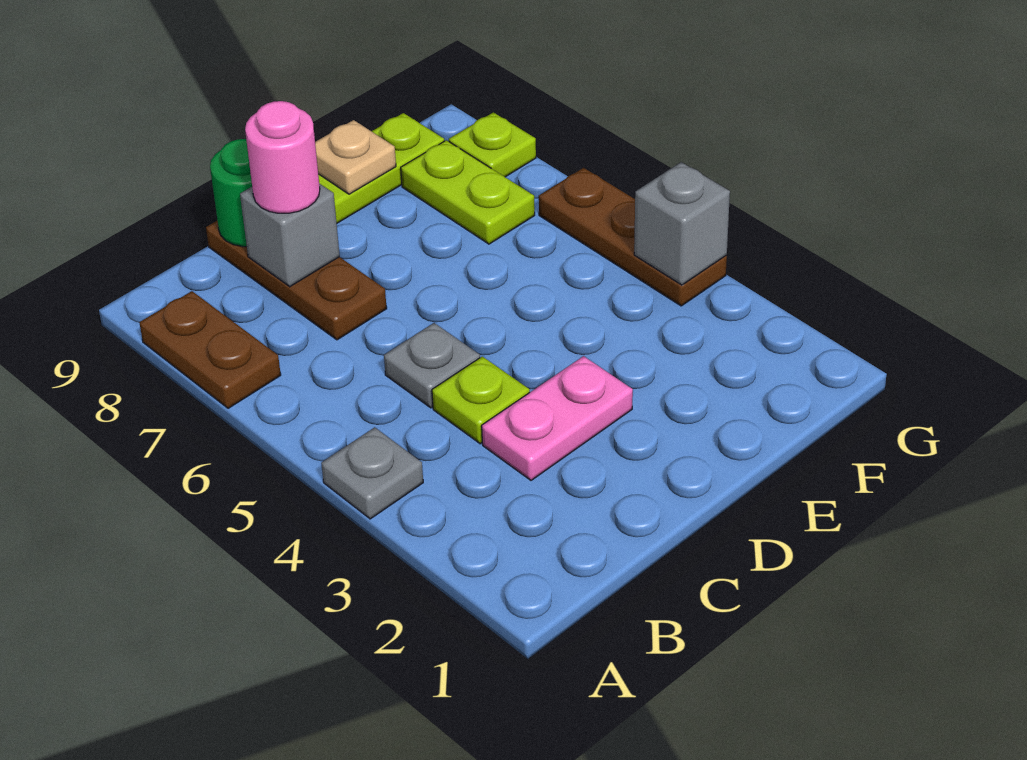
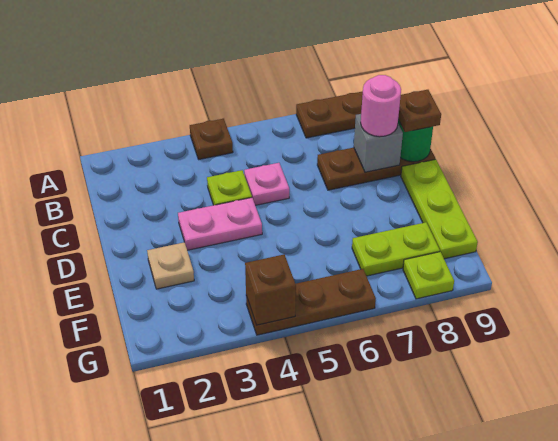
grey 1x1 plate [321,427,423,519] -> brown 1x1 plate [190,119,233,159]
pink 1x2 plate [482,356,633,480] -> pink 1x2 plate turned to [178,198,262,250]
grey 1x1 plate [384,323,480,408] -> pink 1x1 plate [244,163,289,205]
none -> brown 1x1 plate [398,90,441,132]
tan 1x1 plate [315,120,396,194] -> tan 1x1 plate moved to [147,242,194,289]
grey 1x1 brick [634,162,730,285] -> brown 1x1 brick [245,254,296,325]

